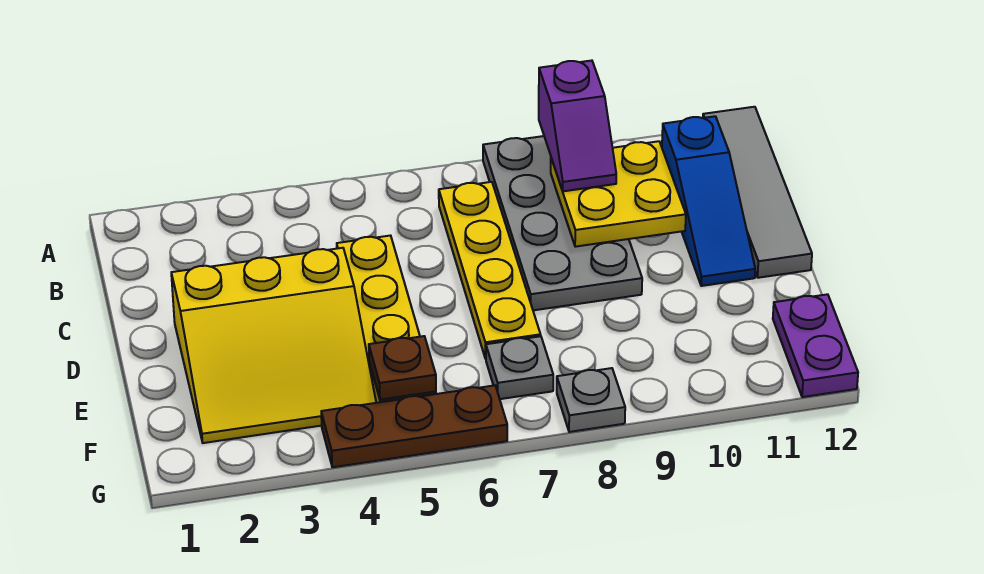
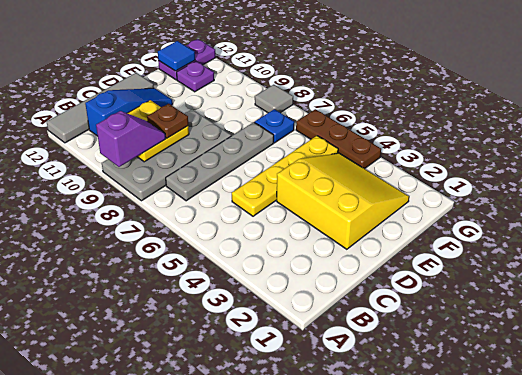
yellow 1x4 plate [439,182,541,359] -> grey 1x4 plate [166,122,274,201]
brown 1x1 plate [369,336,436,400] -> brown 1x1 plate moved to [147,104,188,138]
grey 1x1 plate [486,336,553,399] -> blue 1x1 plate [255,109,294,143]
none -> purple 1x1 plate [177,61,214,92]
none -> blue 1x1 tile [158,41,195,71]
grey 1x1 plate [557,368,625,432] -> grey 1x1 tile [255,85,293,113]

